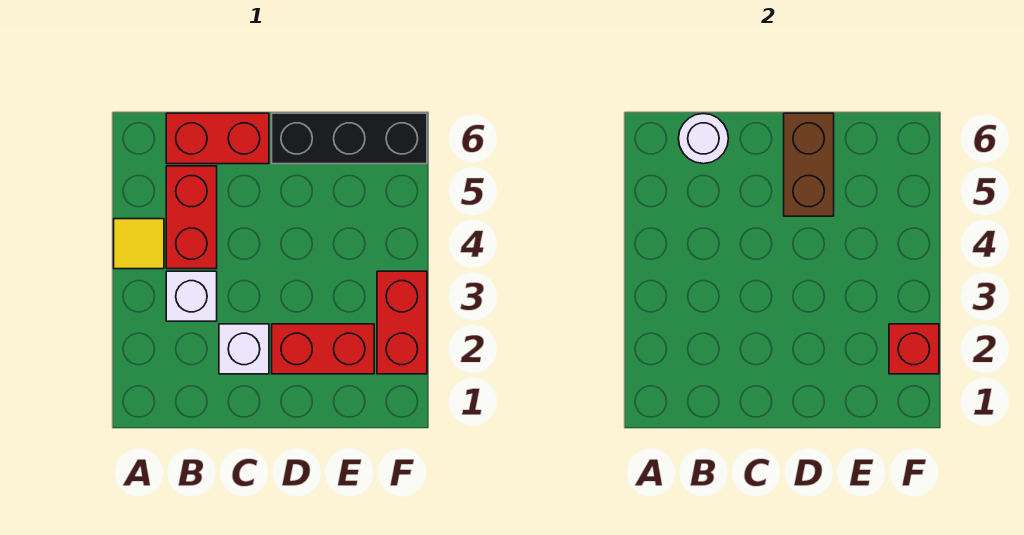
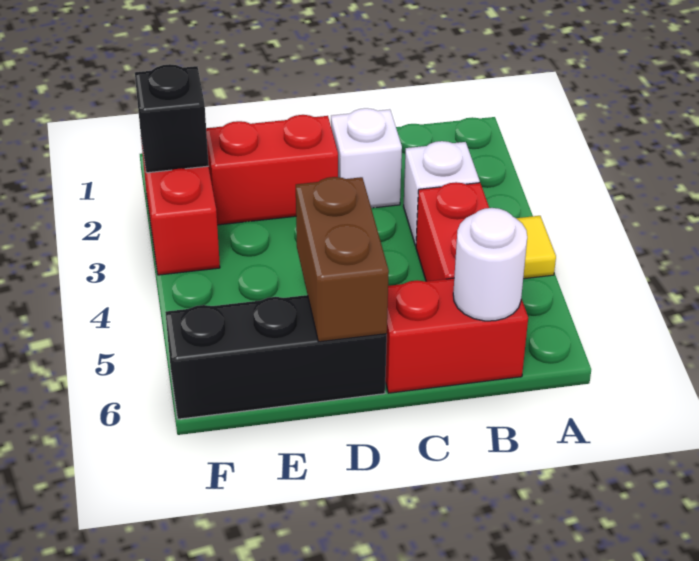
red 1x1 brick [889,324,939,374] -> black 1x1 brick [135,64,209,173]

